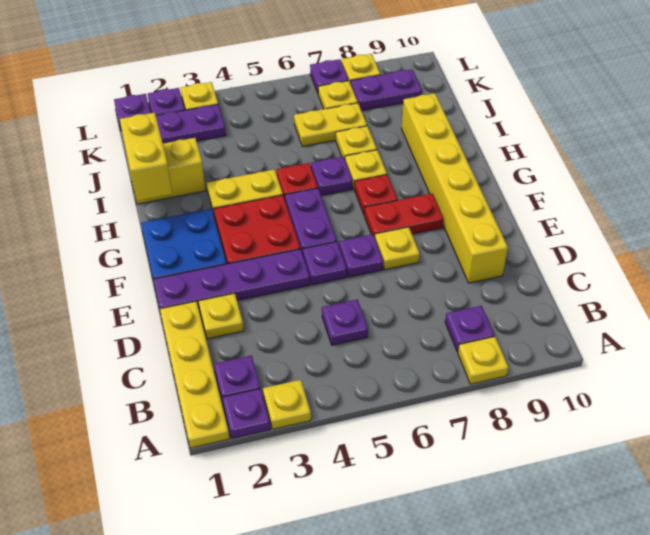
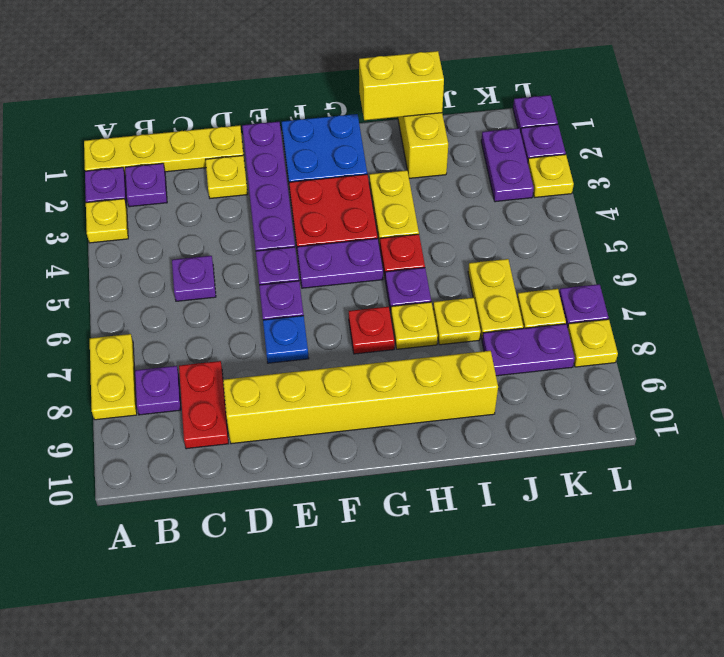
yellow 1x1 plate [458,337,509,384] -> yellow 1x2 plate [90,334,137,420]
yellow 1x1 plate [375,227,420,270] -> blue 1x1 plate [263,316,309,363]
red 1x2 plate [364,193,444,237] -> red 1x2 plate moved to [179,361,228,449]
purple 1x2 plate [351,69,422,111] -> purple 1x2 plate turned to [482,324,575,376]

